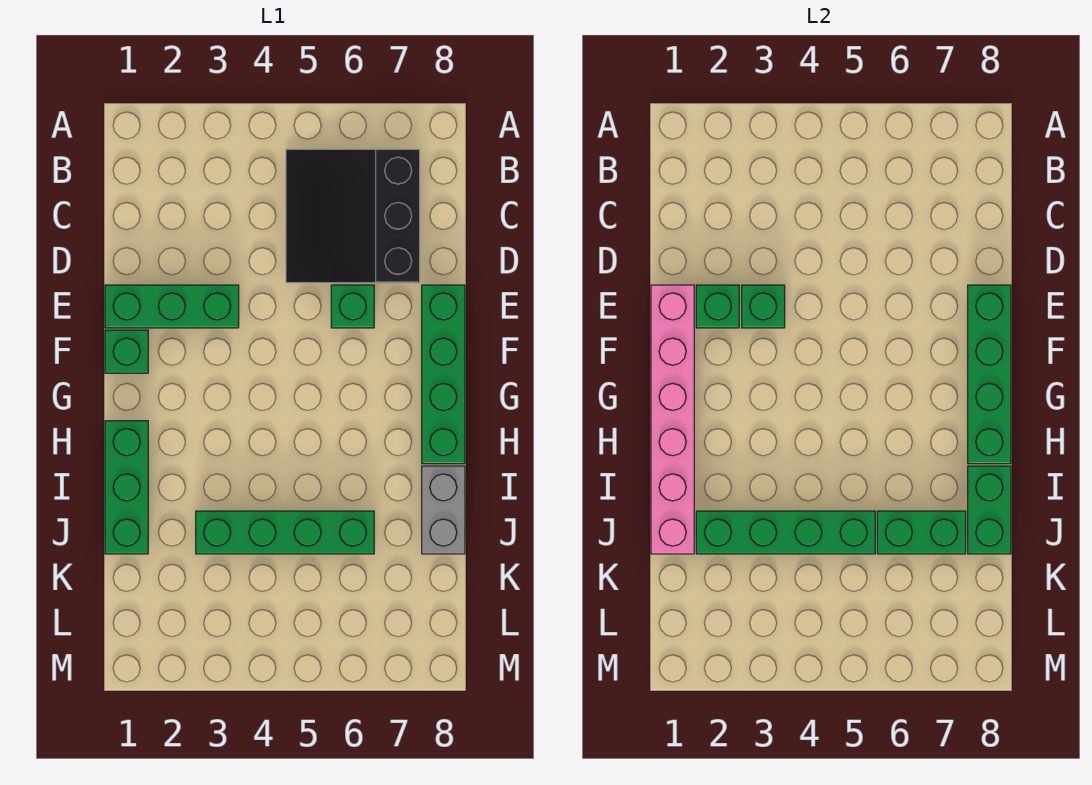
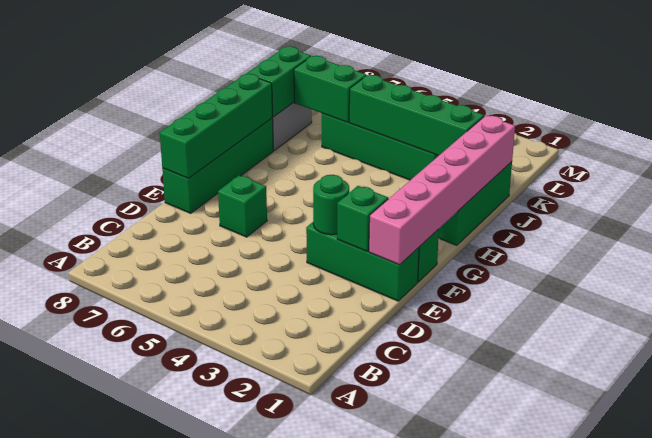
black 3x3 slope [286,149,420,283] -> none
green 1x1 brick [742,285,785,328] -> green 1x1 round brick [313,175,349,235]

